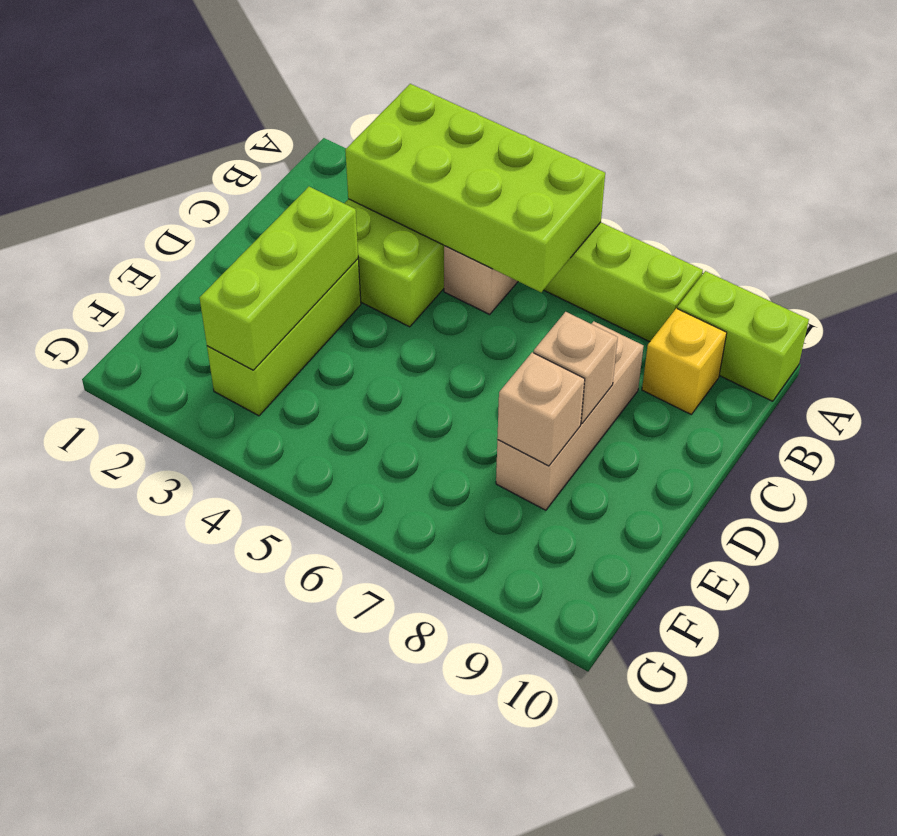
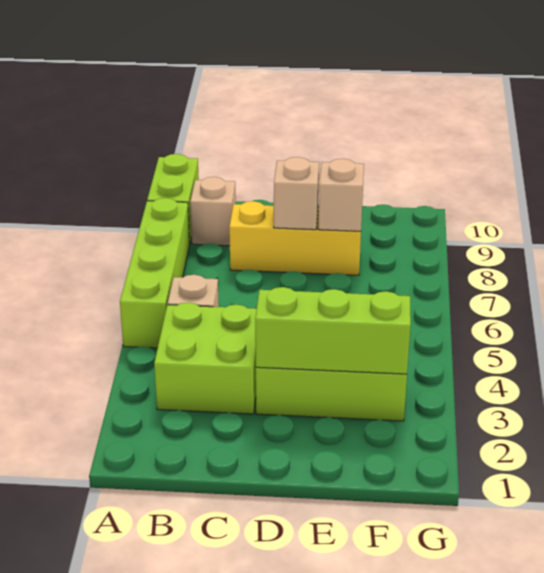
lime 2x4 brick [345,84,605,292] -> none
yellow 1x1 brick [642,308,727,414] -> tan 1x1 brick [190,177,236,246]
tan 1x3 brick [496,321,644,510] -> yellow 1x3 brick [229,201,361,275]

